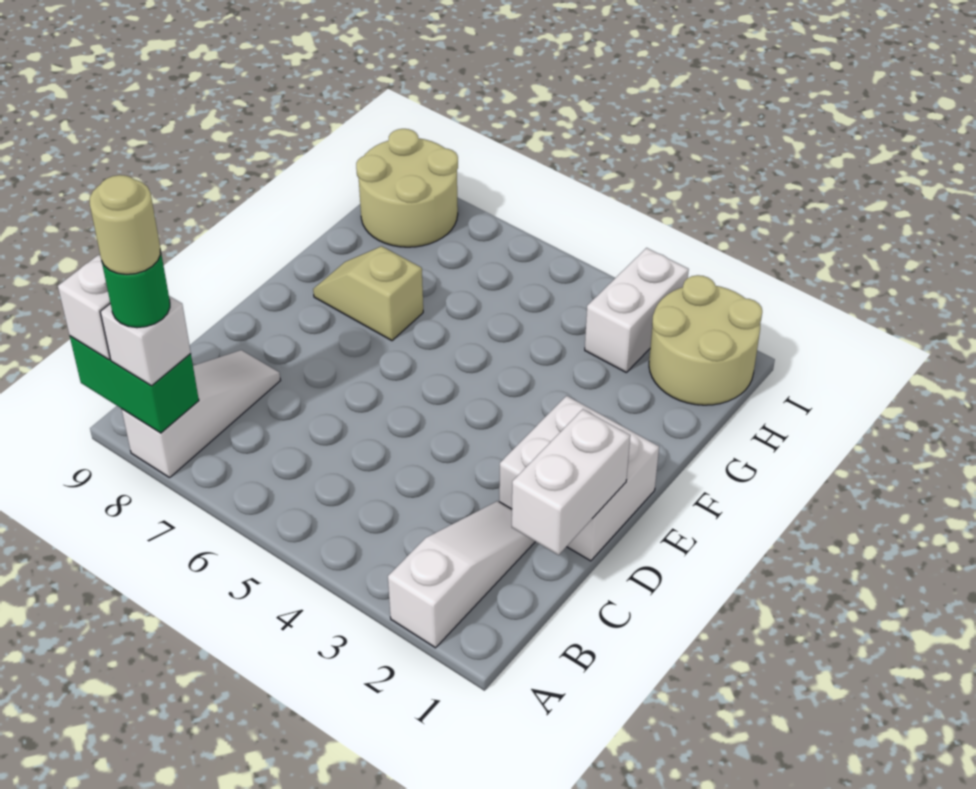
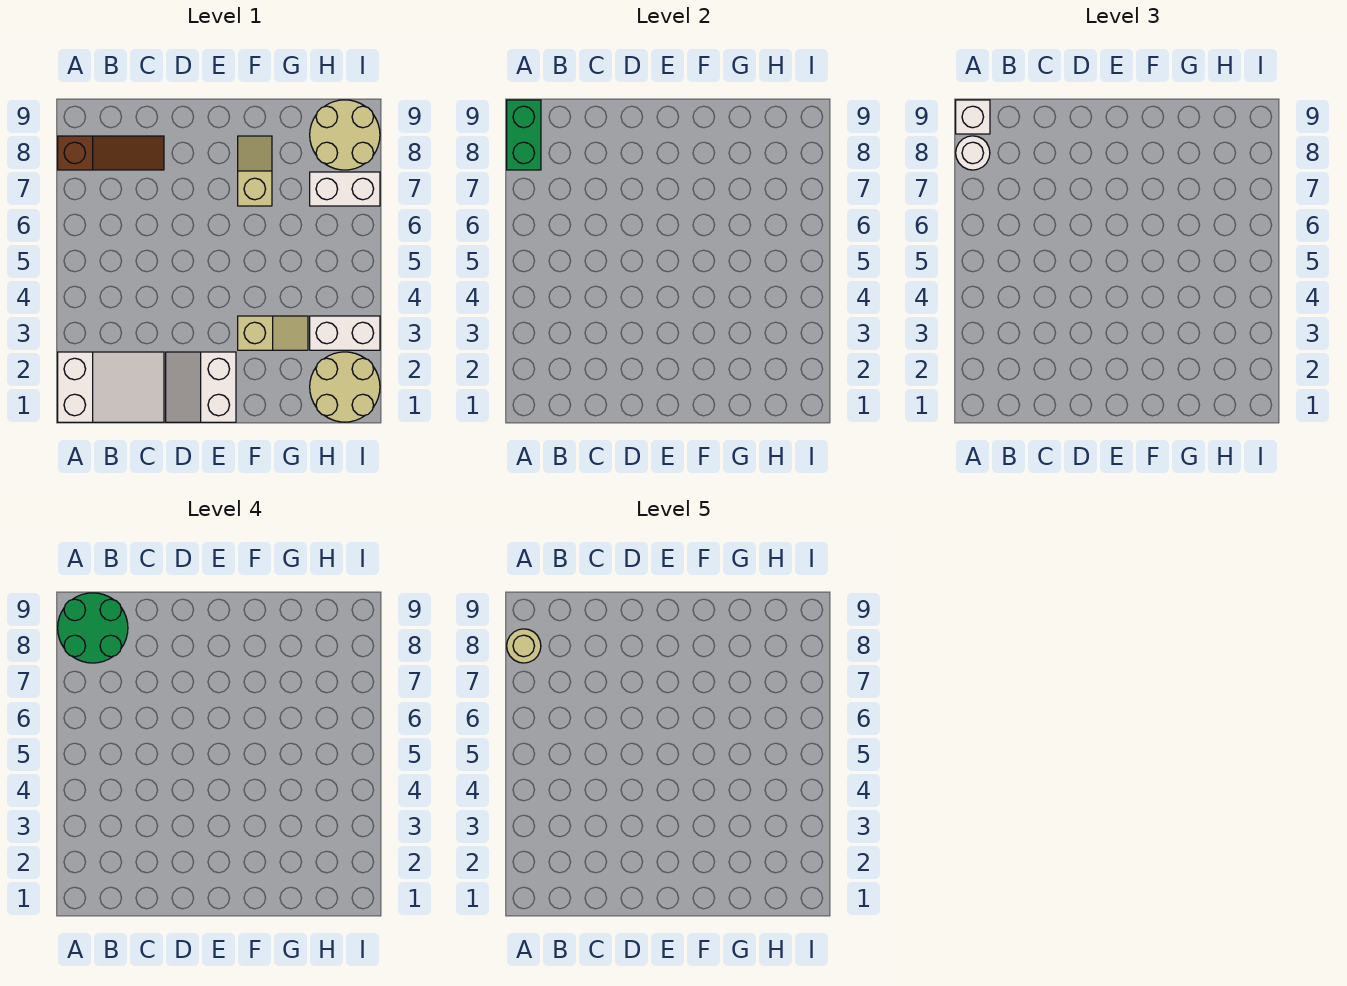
white 1x3 slope [388,501,535,648] -> white 2x3 slope [58,352,164,422]
white 1x3 slope [122,350,280,478] -> brown 1x3 slope [58,136,164,170]
white 1x1 brick [100,296,191,386] -> white 1x1 round brick [956,136,990,170]
green 1x1 round brick [102,249,170,328] -> green 2x2 round brick [58,593,128,663]
white 1x2 brick [512,409,630,555] -> white 1x2 brick moved to [310,172,380,206]
white 2x2 brick [499,396,659,561] -> white 2x2 slope [166,352,236,422]
none -> tan 1x2 slope [238,316,308,350]

